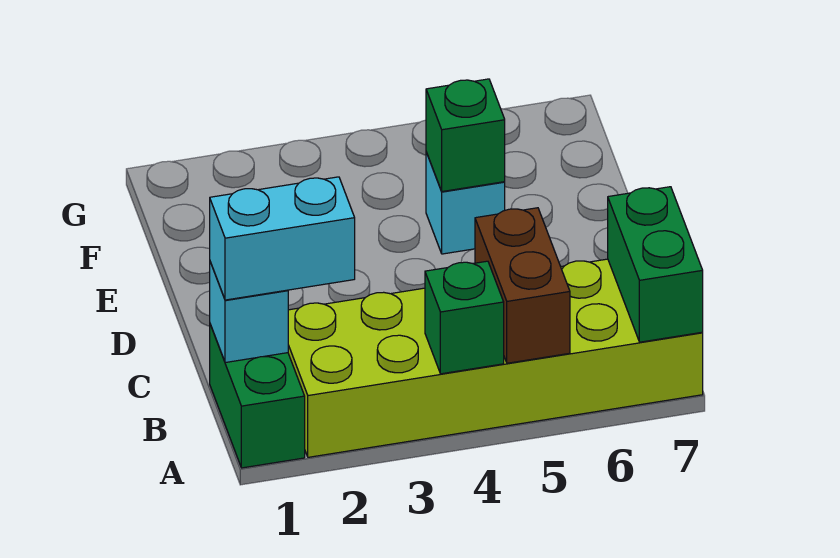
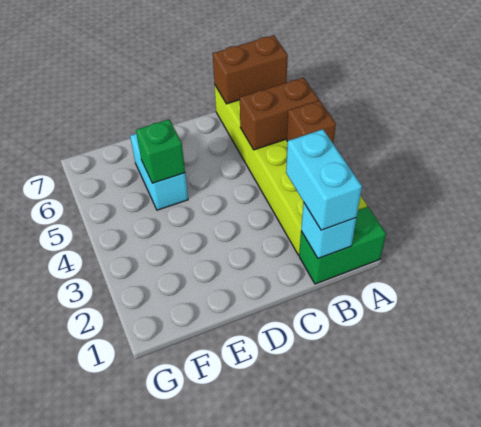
green 1x1 brick [425,261,504,374] -> brown 1x1 brick [287,100,336,143]
green 1x2 brick [608,187,703,342] -> brown 1x2 brick [213,35,288,104]
cyan 1x1 brick [426,152,505,254] -> cyan 1x2 brick [130,134,188,210]

